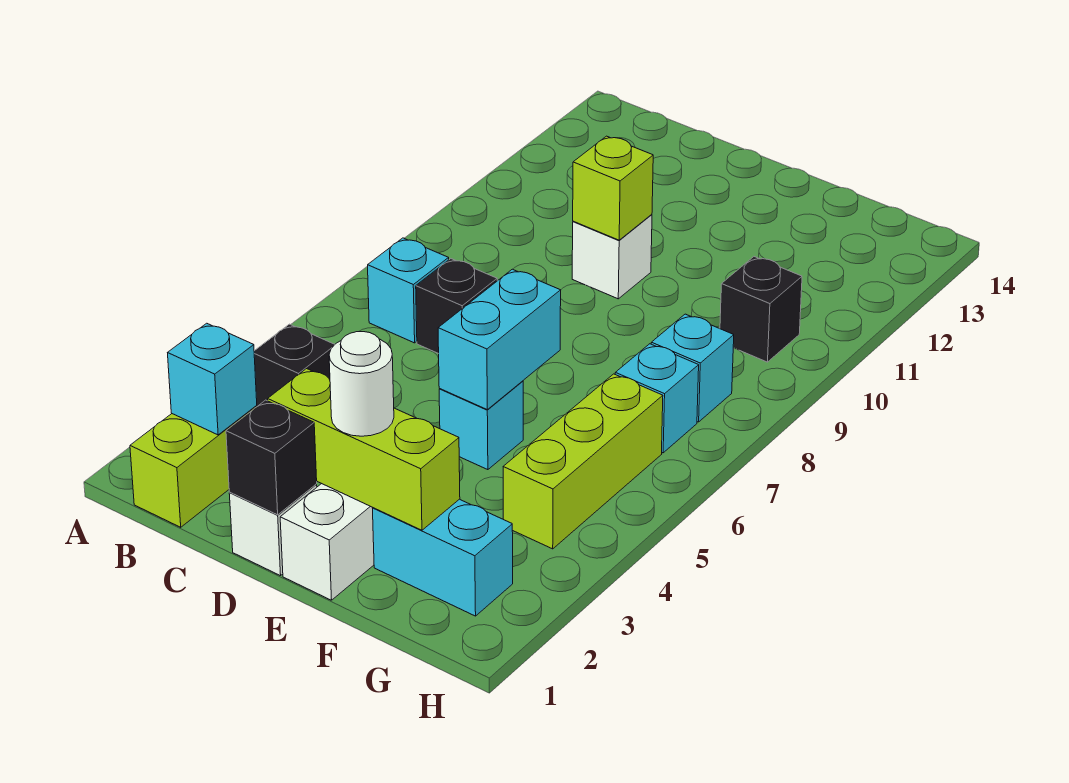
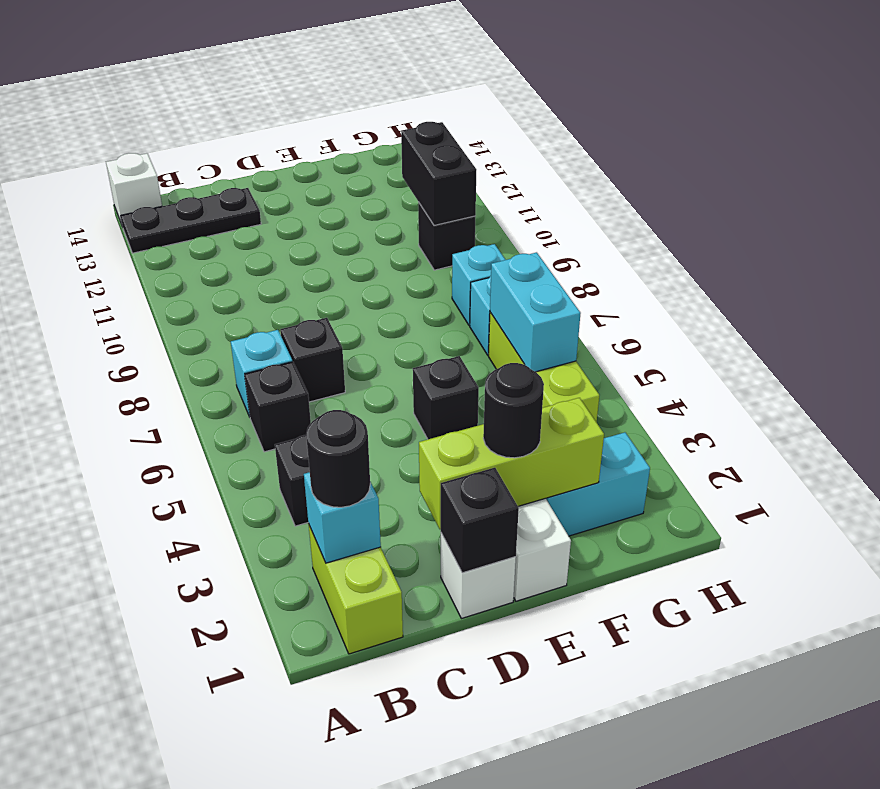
none -> black 1x3 plate [121,188,261,253]
none -> black 1x1 round brick [306,410,370,507]
none -> black 1x1 brick [245,362,311,452]
white 1x1 brick [572,214,652,299] -> white 1x1 brick moved to [106,153,162,227]
lime 1x1 brick [573,136,653,240] -> none
white 1x1 round brick [329,332,394,436] -> black 1x1 round brick [483,363,544,458]
cyan 1x1 brick [439,381,523,470] -> black 1x1 brick [413,356,479,439]
cyan 1x2 brick [438,269,561,409] -> cyan 1x2 brick moved to [490,252,581,372]
none -> black 1x2 brick [401,122,477,225]

